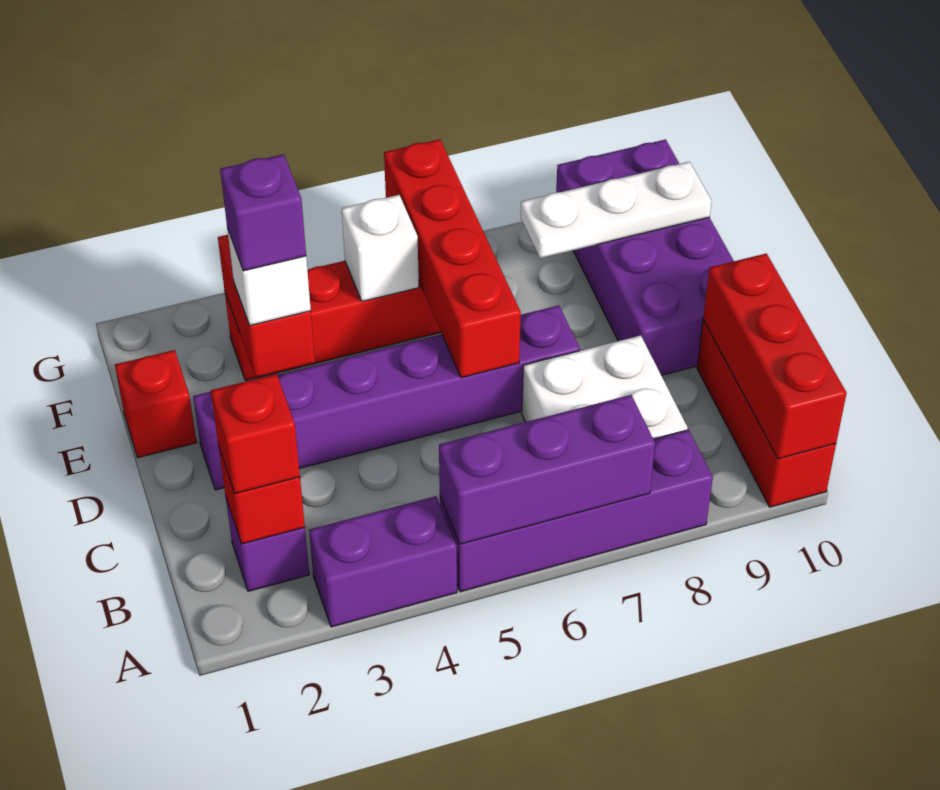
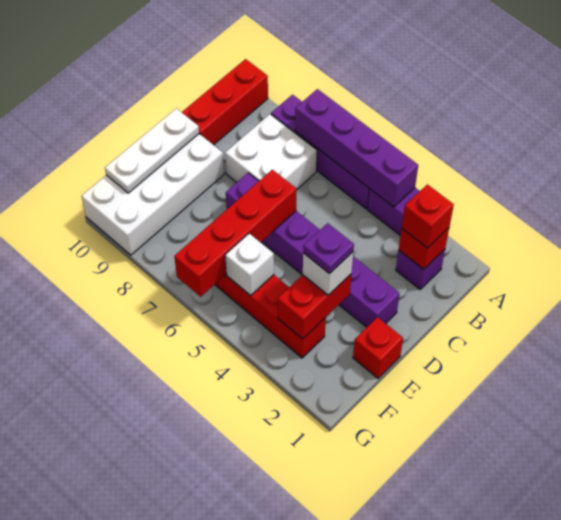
purple 1x3 brick [439,395,655,544] -> purple 1x4 brick [295,89,418,207]
red 1x3 brick [703,253,847,459] -> none
purple 2x4 brick [556,139,734,375] -> white 2x4 brick [81,134,224,255]
purple 1x1 brick [220,154,306,271] -> purple 1x1 plate [303,223,354,274]
white 1x3 plate [521,162,712,258] -> white 1x3 plate turned to [105,108,199,193]

